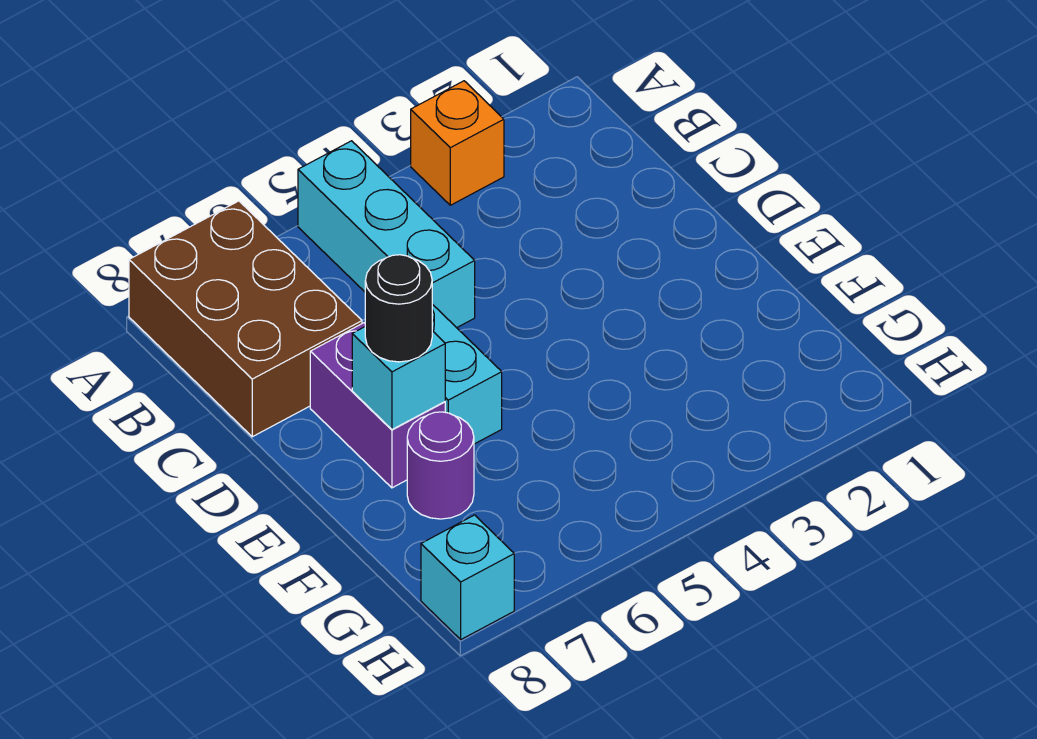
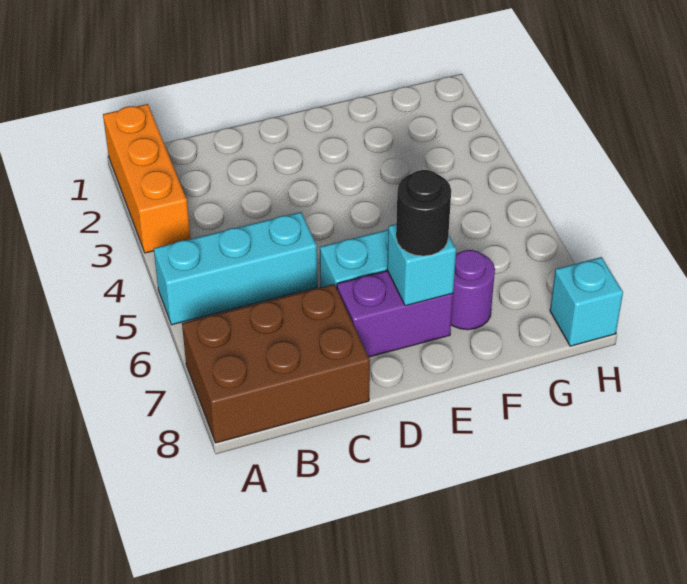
orange 1x1 brick [411,81,504,205] -> orange 1x3 brick [103,104,191,253]

